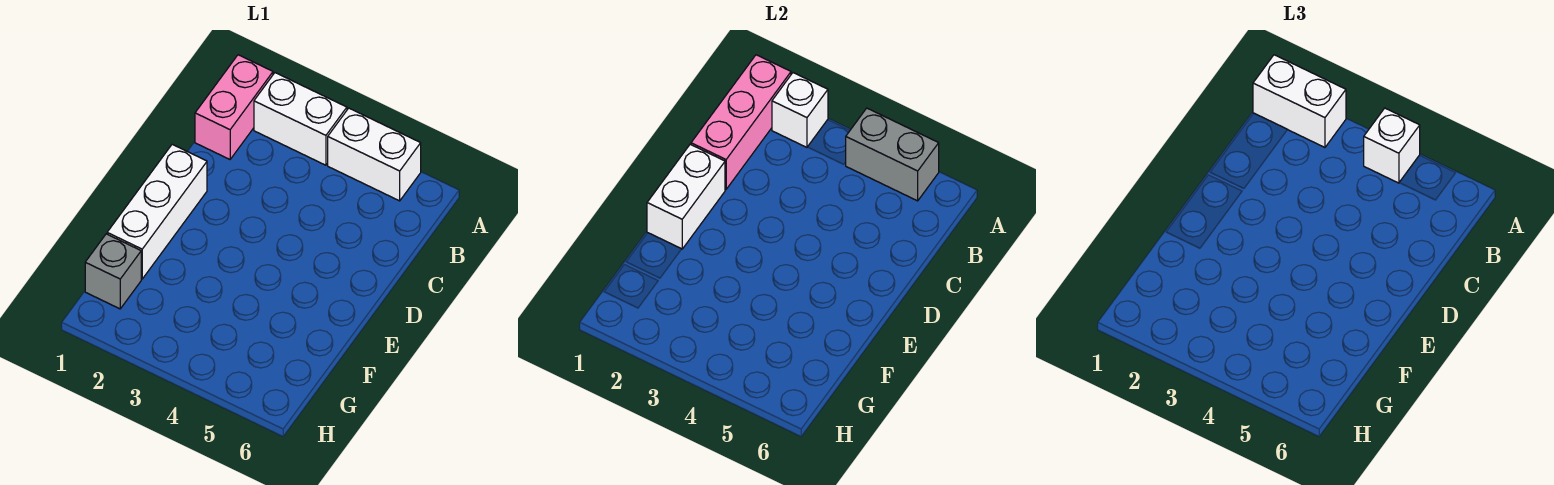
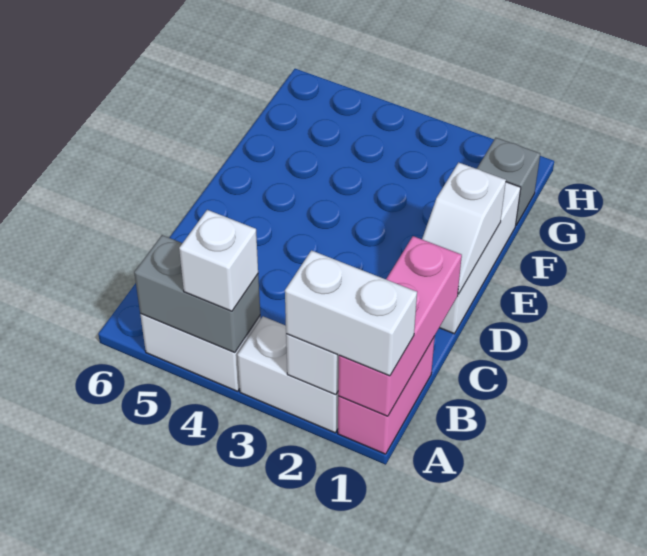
white 1x2 brick [647,144,725,249] -> white 1x2 slope [422,162,506,294]

